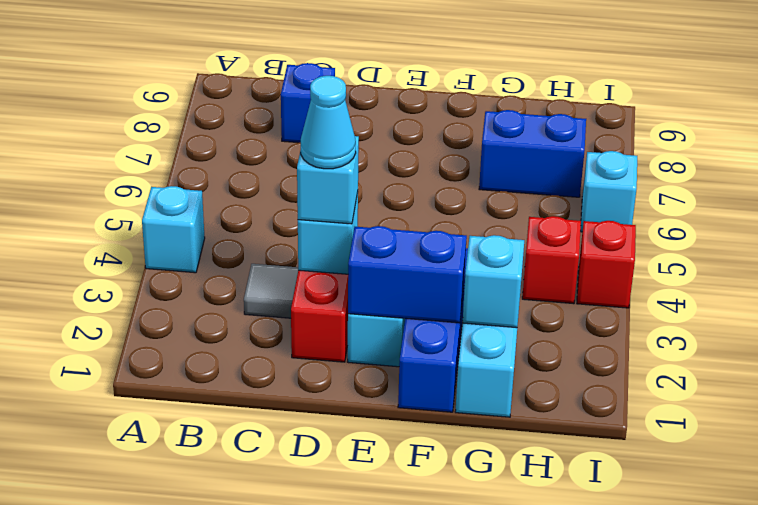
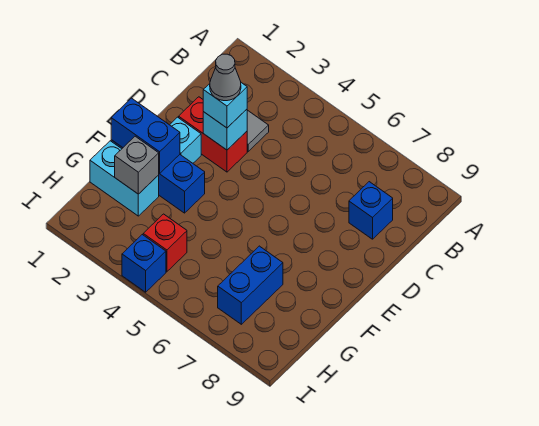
cyan 1x1 brick [142,186,205,273] -> none
cyan 1x1 cone [301,76,356,169] -> grey 1x1 cone [210,54,241,101]
blue 1x2 brick [348,226,467,323] -> blue 1x2 brick turned to [111,98,180,174]
cyan 1x1 brick [463,235,524,328] -> grey 1x1 brick [115,136,159,194]
red 1x1 brick [577,221,636,308] -> blue 1x1 brick [122,235,166,292]
cyan 1x1 brick [581,151,637,232] -> none

